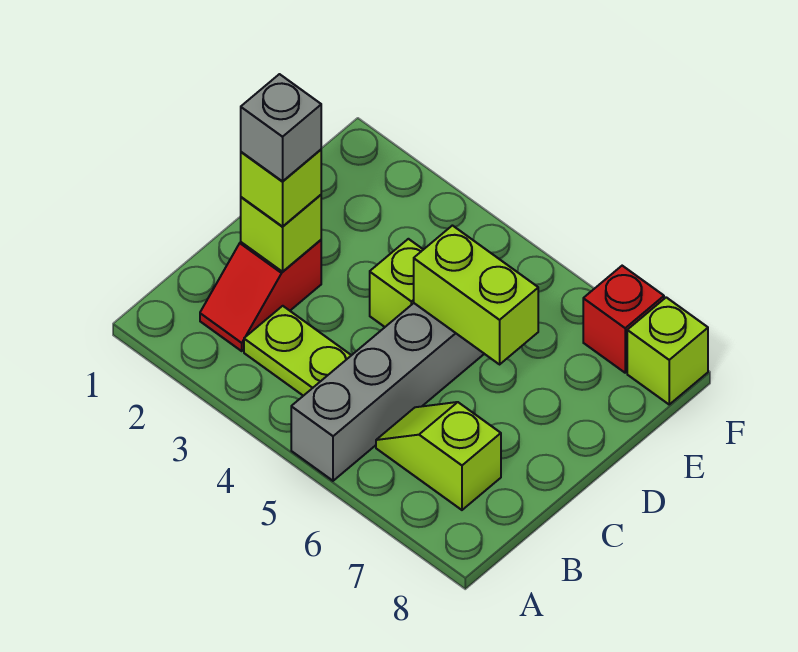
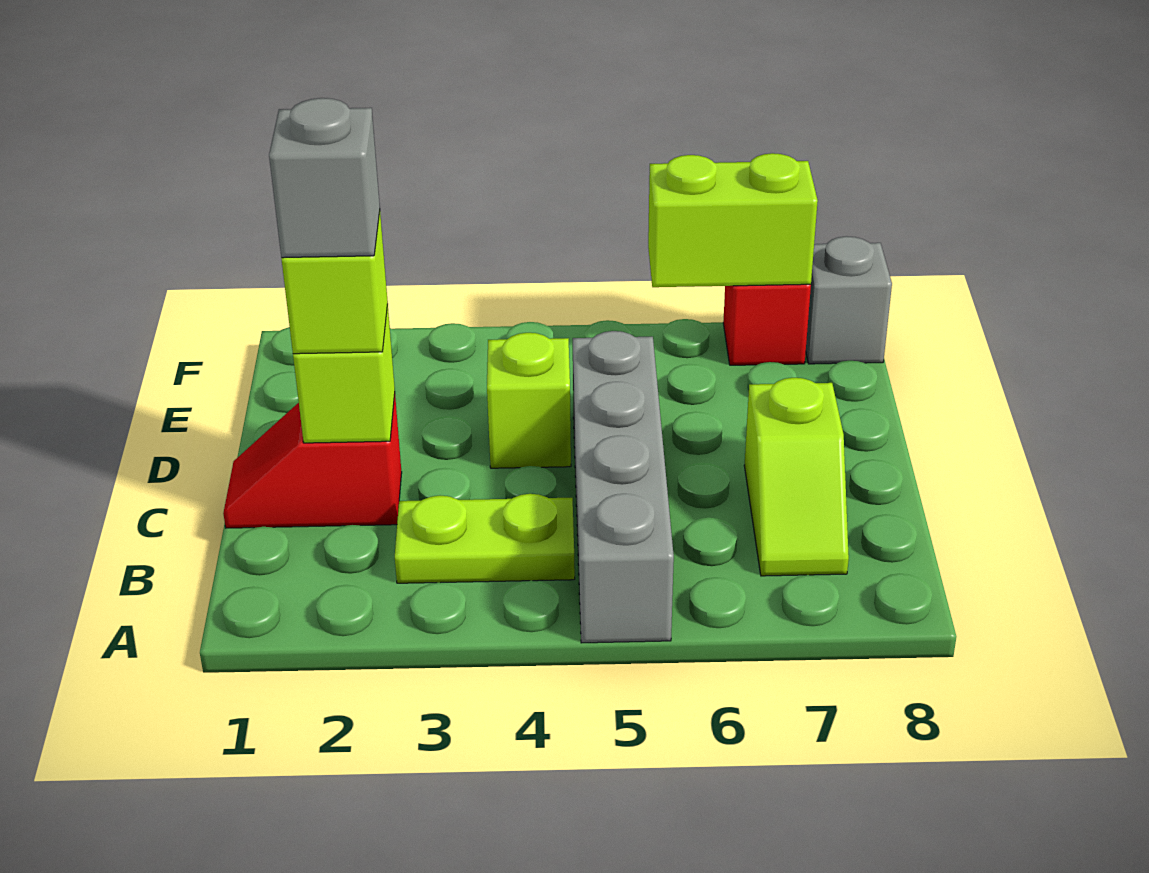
red 1x2 slope [200,240,321,351] -> red 1x2 slope turned to [223,394,402,528]
lime 1x2 slope [376,402,501,510] -> lime 1x2 slope turned to [744,378,849,576]
lime 1x2 brick [414,226,538,364] -> lime 1x2 brick moved to [648,153,818,287]
lime 1x1 brick [627,297,708,404] -> grey 1x1 brick [806,236,892,364]

